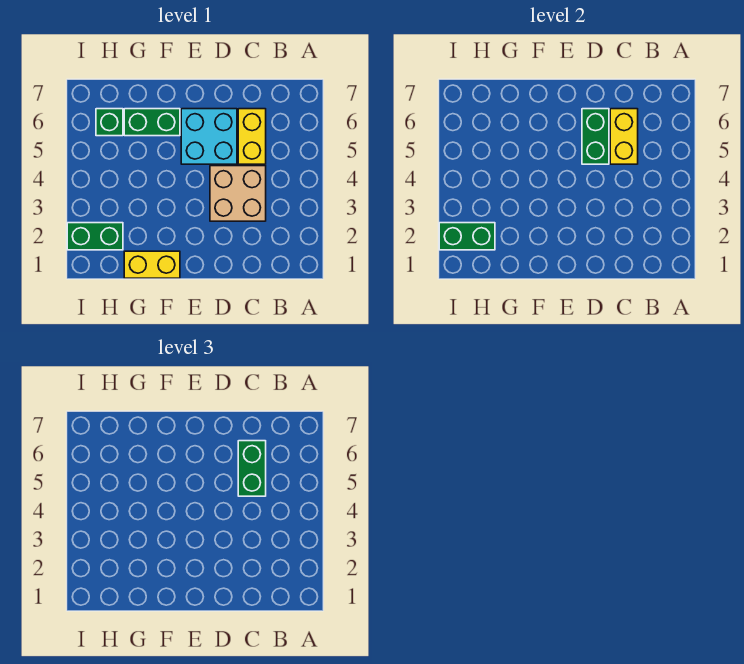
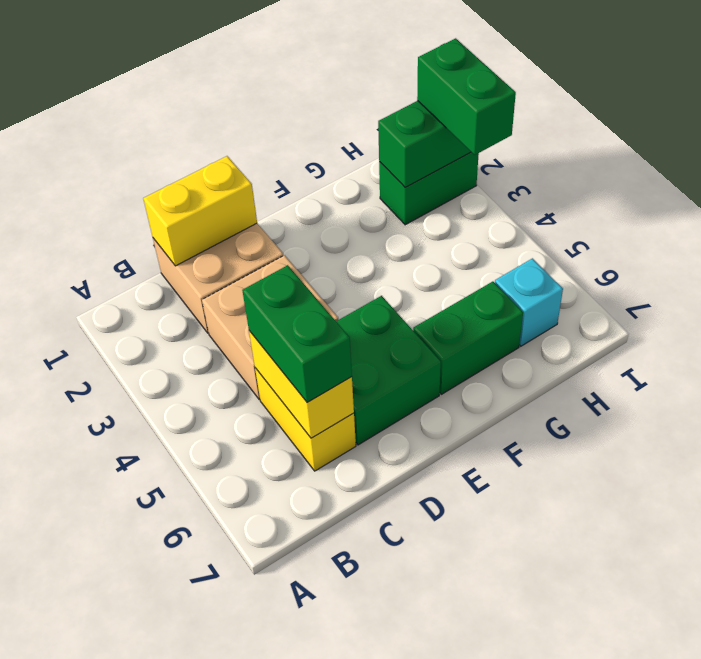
none -> tan 2x2 brick [153,223,284,333]
cyan 2x2 brick [181,109,237,164] -> green 2x2 brick [336,296,441,445]
green 1x2 brick [582,109,609,164] -> green 1x2 brick moved to [417,38,516,155]
yellow 1x2 brick [124,251,180,278] -> yellow 1x2 brick moved to [143,156,257,266]
green 1x1 brick [96,109,123,136] -> cyan 1x1 brick [495,258,563,346]

